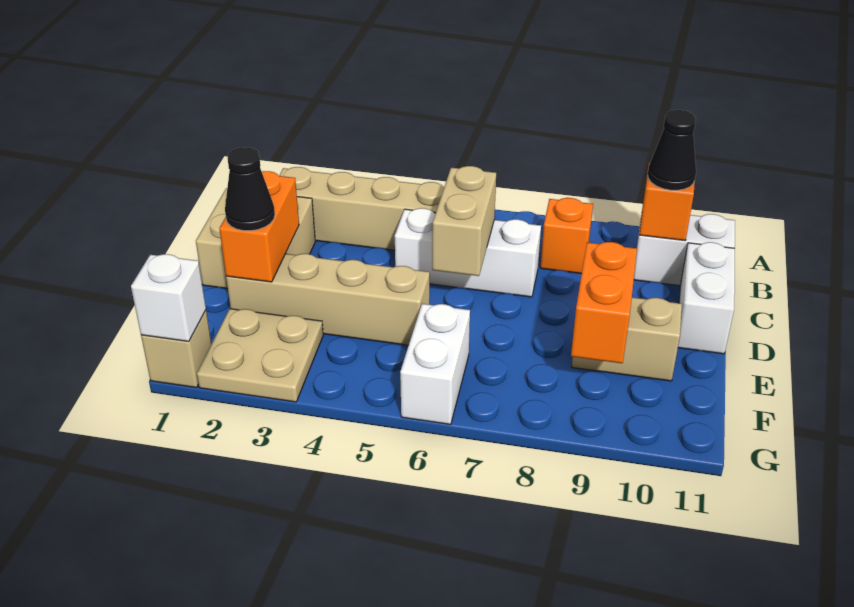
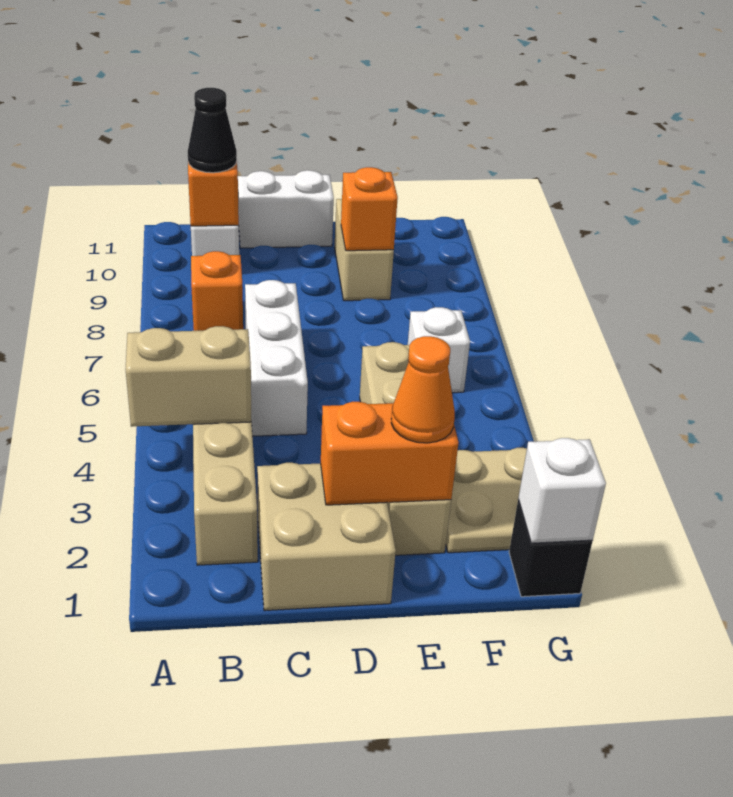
tan 1x2 brick [432,166,496,276] -> tan 1x2 brick moved to [126,326,252,427]
black 1x1 cone [225,147,275,231] -> orange 1x1 cone [391,336,455,443]
orange 1x2 brick [571,242,637,363] -> orange 1x1 brick [341,167,398,251]
white 1x2 brick [400,304,470,425] -> white 1x1 brick [408,307,470,393]
tan 1x1 brick [141,311,211,388] -> black 1x1 brick [509,500,593,597]

